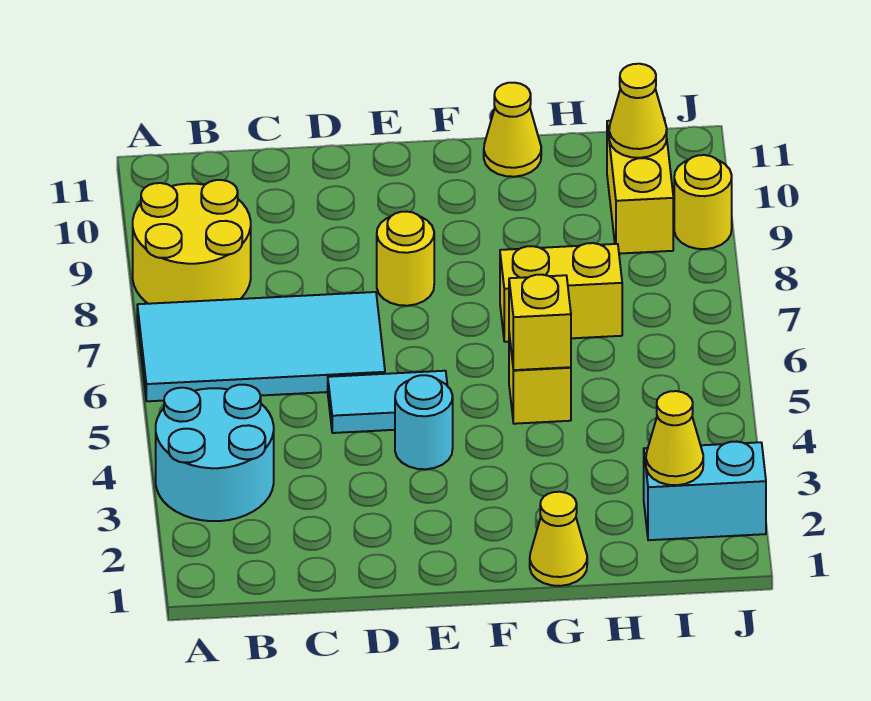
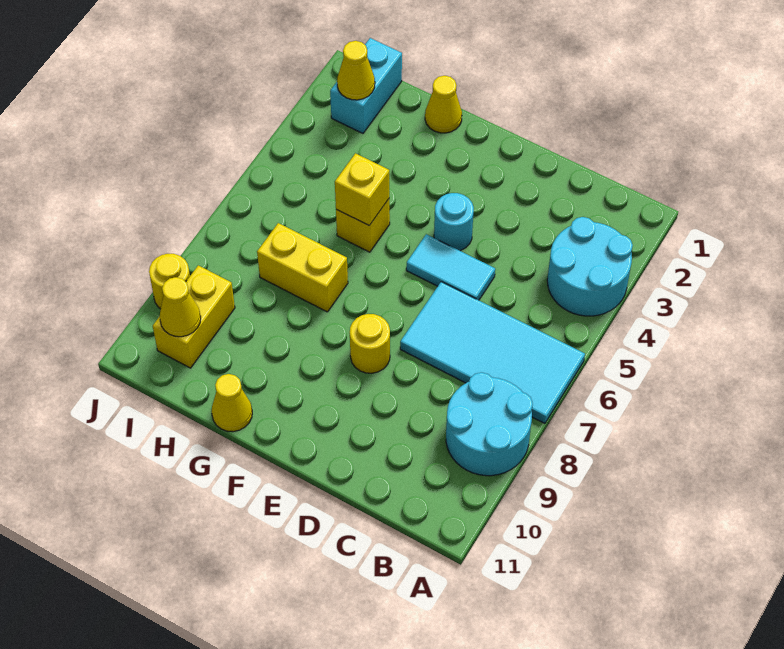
yellow 2x2 round brick [133,180,251,304] -> cyan 2x2 round brick [446,372,533,476]
cyan 1x2 brick [644,442,766,540] -> cyan 1x2 brick turned to [330,38,402,133]

